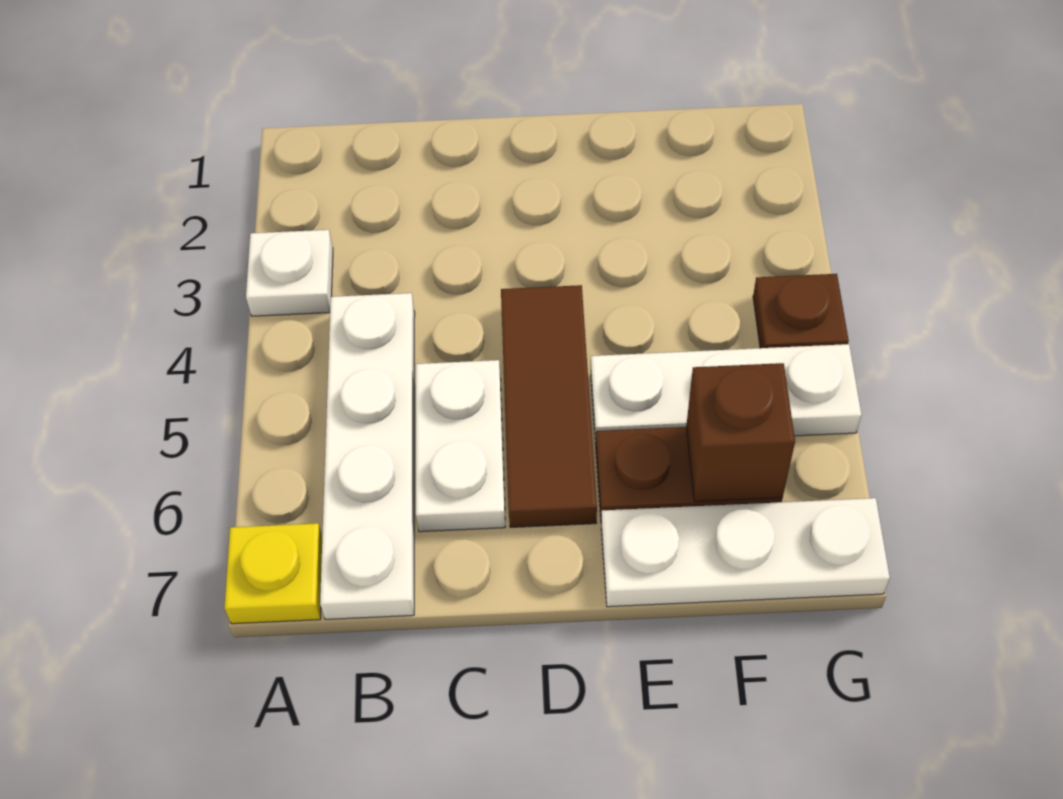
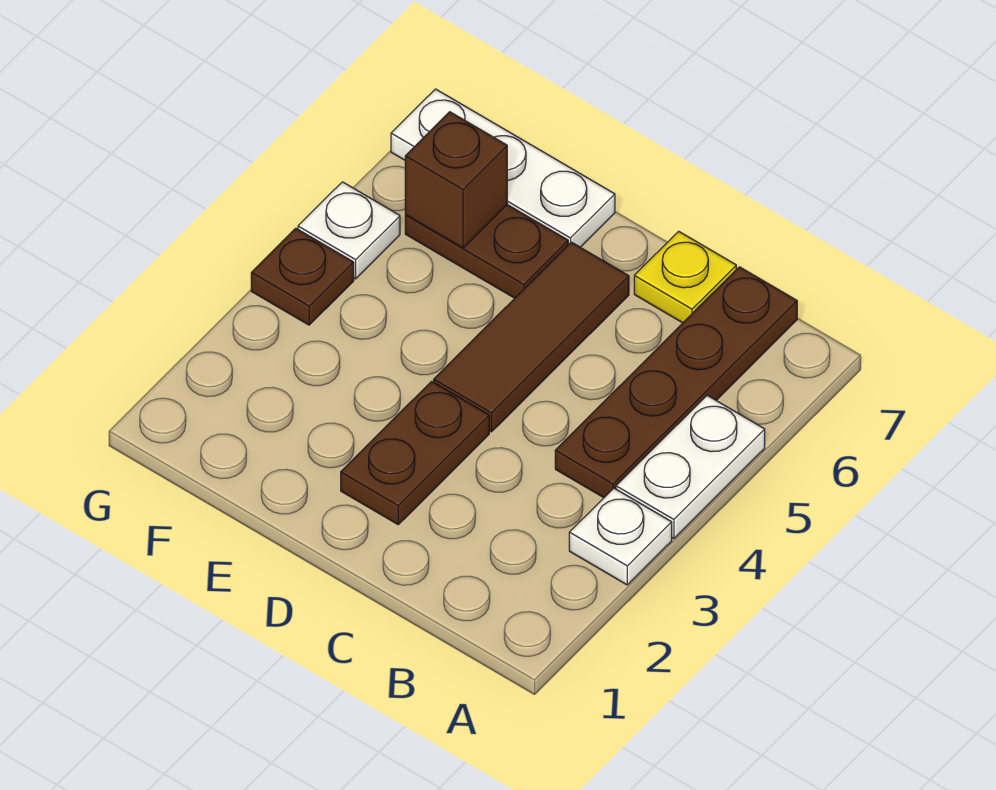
yellow 1x1 plate [224,523,322,624] -> yellow 1x1 plate moved to [634,231,736,323]
white 1x4 plate [320,293,415,619] -> brown 1x4 plate [555,267,797,498]
white 1x2 plate [416,360,505,532] -> white 1x2 plate moved to [616,395,765,539]
none -> brown 1x2 plate [341,381,489,524]
white 1x3 plate [591,344,862,444] -> white 1x1 plate [298,182,400,279]

